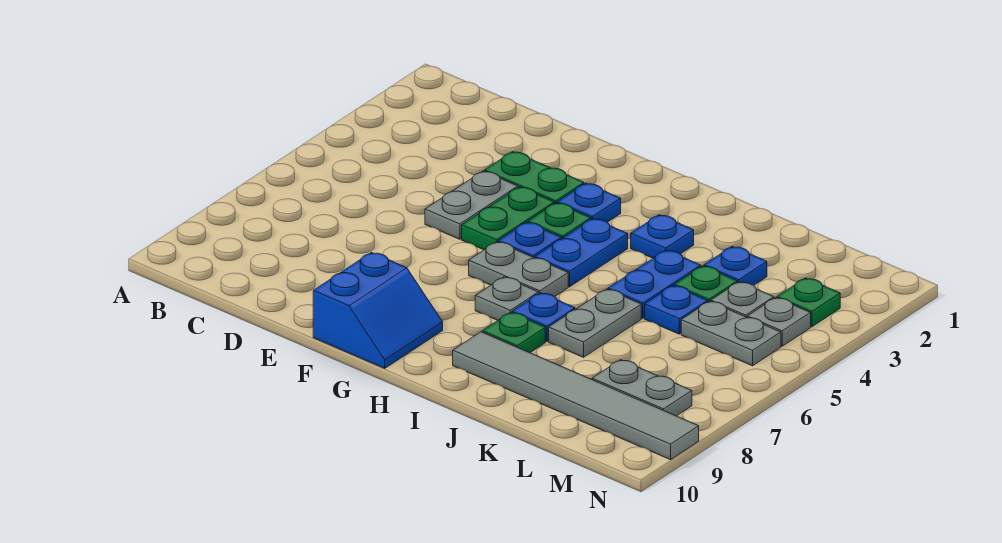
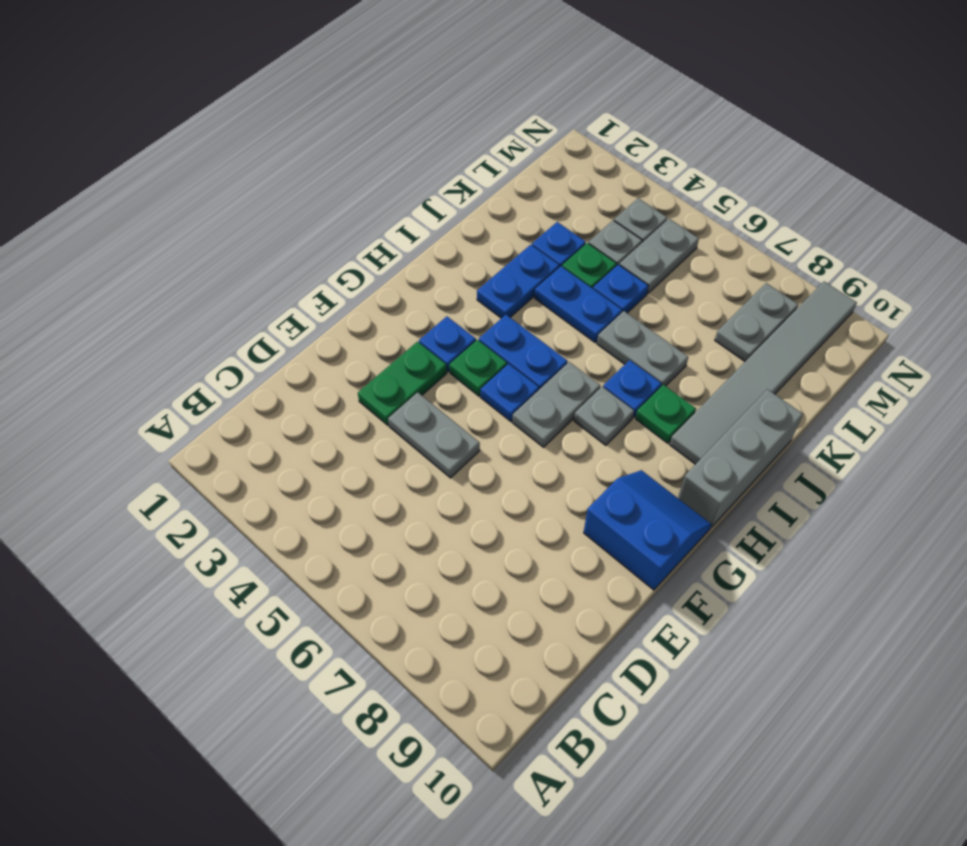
green 1x2 plate [462,187,554,250] -> none
none -> grey 1x3 brick [678,389,803,527]
blue 1x1 plate [631,215,694,258] -> blue 1x2 plate [477,245,559,318]
green 1x1 plate [777,278,840,327] -> none

